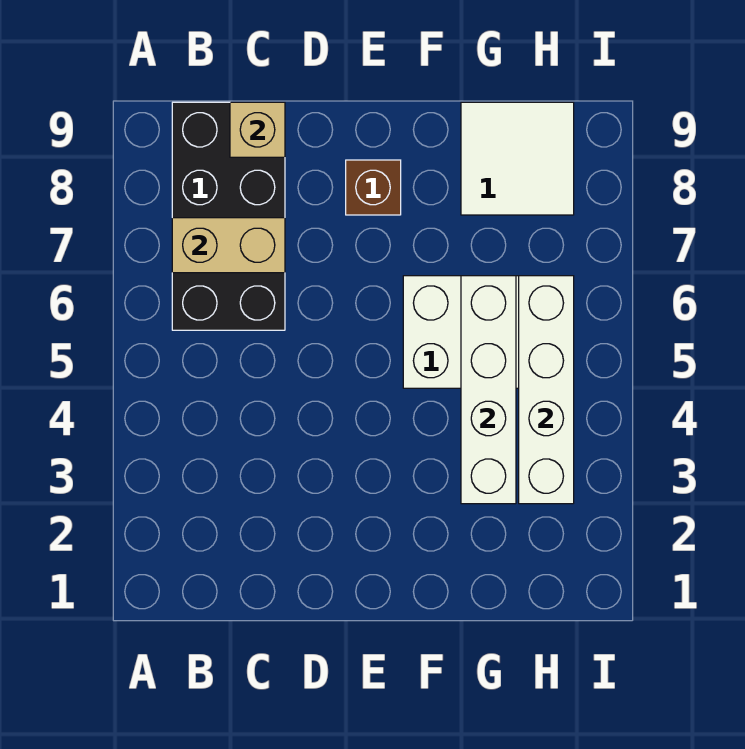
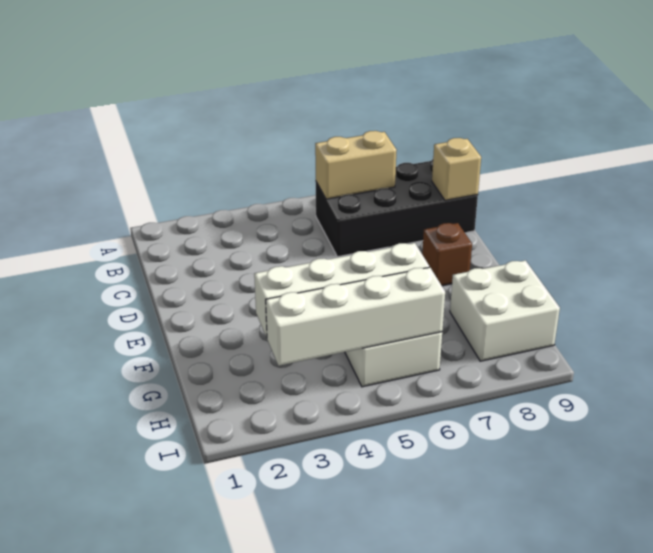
tan 1x2 brick [172,218,285,273] -> tan 1x2 brick turned to [315,131,397,199]
white 2x2 tile [461,102,574,215] -> white 2x2 brick [450,260,560,361]

